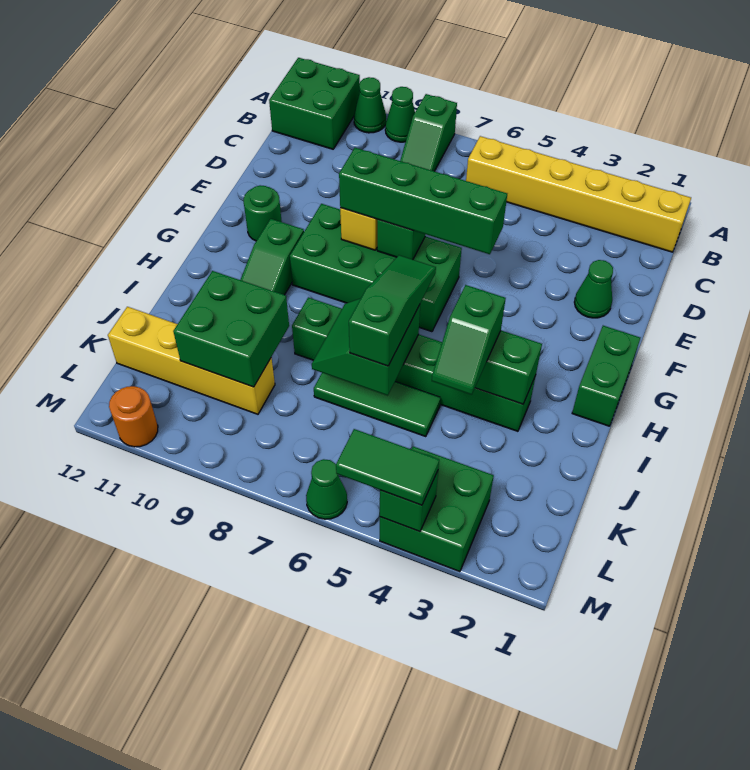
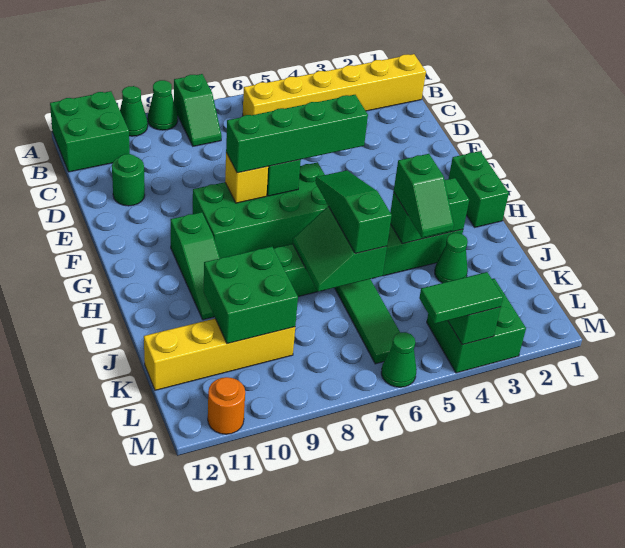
green 1x1 cone [574,260,613,318] -> green 1x1 cone moved to [435,233,468,283]
green 1x1 round brick [244,185,282,241] -> green 1x1 round brick moved to [112,154,145,206]
green 1x3 tile [314,373,441,436] -> green 1x3 tile turned to [335,279,400,364]

